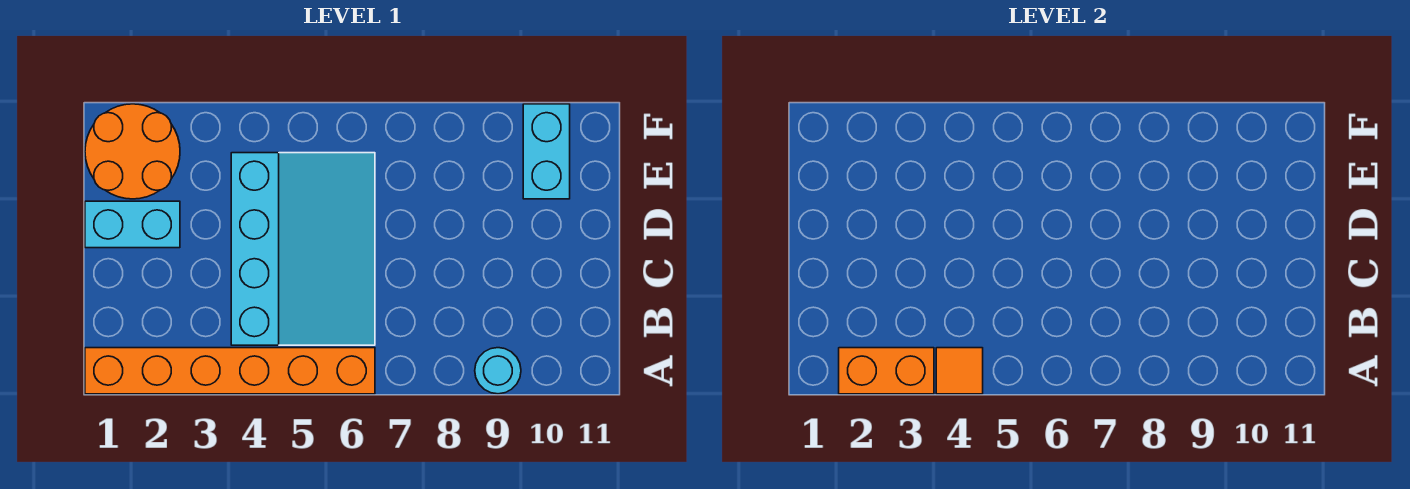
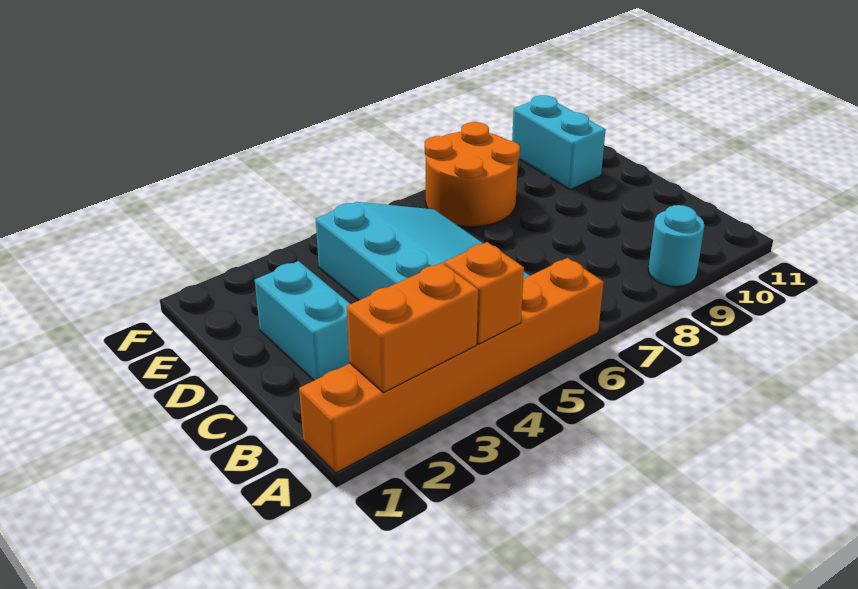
orange 1x1 tile [936,348,983,394] -> orange 1x1 brick [444,242,524,344]
cyan 1x2 brick [85,201,180,248] -> cyan 1x2 brick turned to [255,261,350,380]
orange 2x2 round brick [85,104,180,199] -> orange 2x2 round brick moved to [425,122,520,227]

